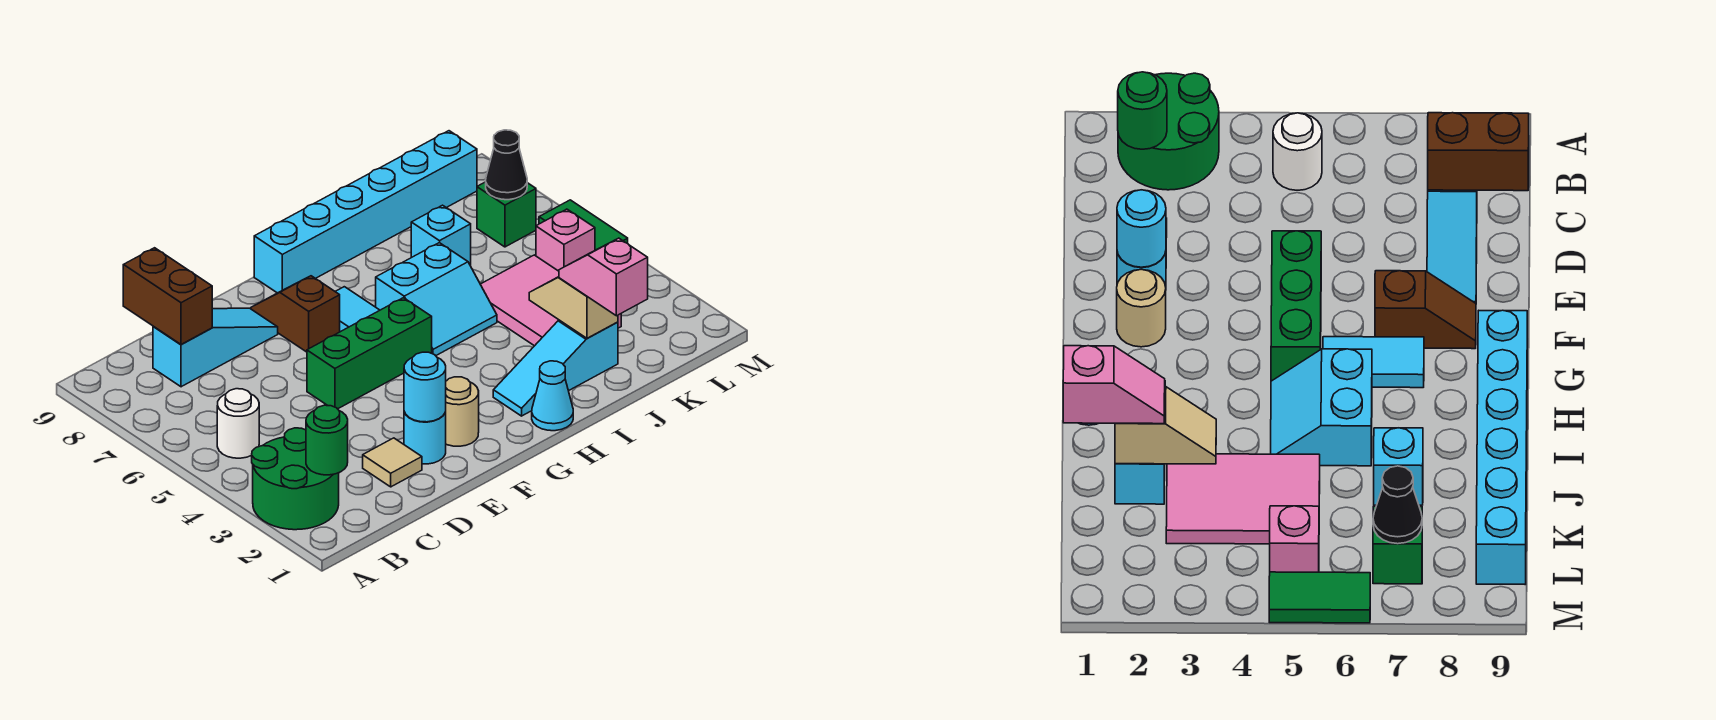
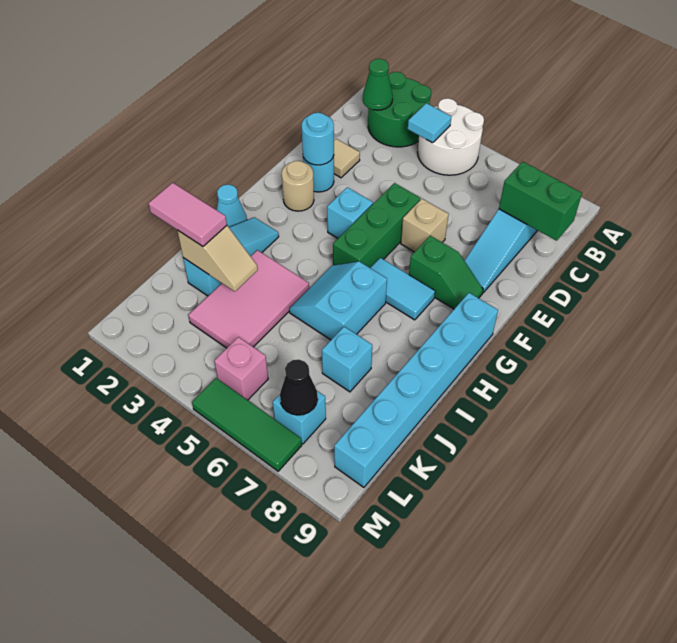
green 1x1 round brick [306,405,348,475] -> green 1x1 cone [363,59,393,110]
none -> cyan 1x1 tile [408,103,451,143]
white 1x1 round brick [217,389,259,458] -> white 2x2 round brick [418,98,484,175]
brown 1x2 brick [123,248,212,344] -> green 1x2 brick [499,162,582,241]
none -> tan 1x1 brick [401,199,449,252]
none -> cyan 1x1 brick [327,187,373,238]
brown 1x2 slope [251,276,340,352] -> green 1x2 slope [409,236,483,309]
pink 1x2 slope [559,238,648,316] -> pink 1x2 tile [148,183,227,246]
pink 2x3 tile [480,255,621,346] -> pink 2x3 tile turned to [188,250,309,348]
green 1x1 brick [477,182,536,247] -> cyan 1x1 brick [273,391,326,444]
green 1x2 tile [539,200,628,250] -> green 1x3 tile [192,378,302,471]

